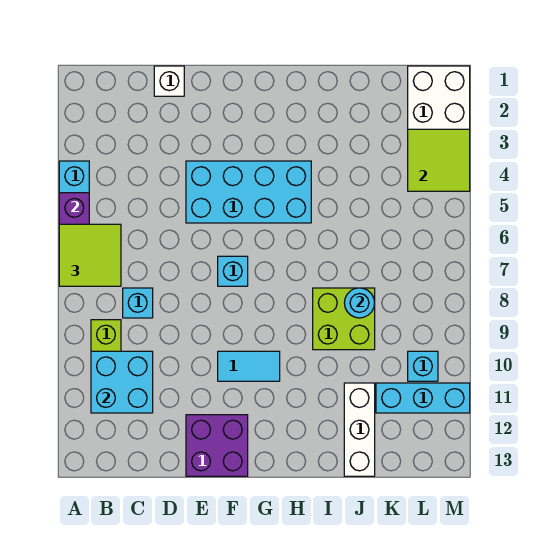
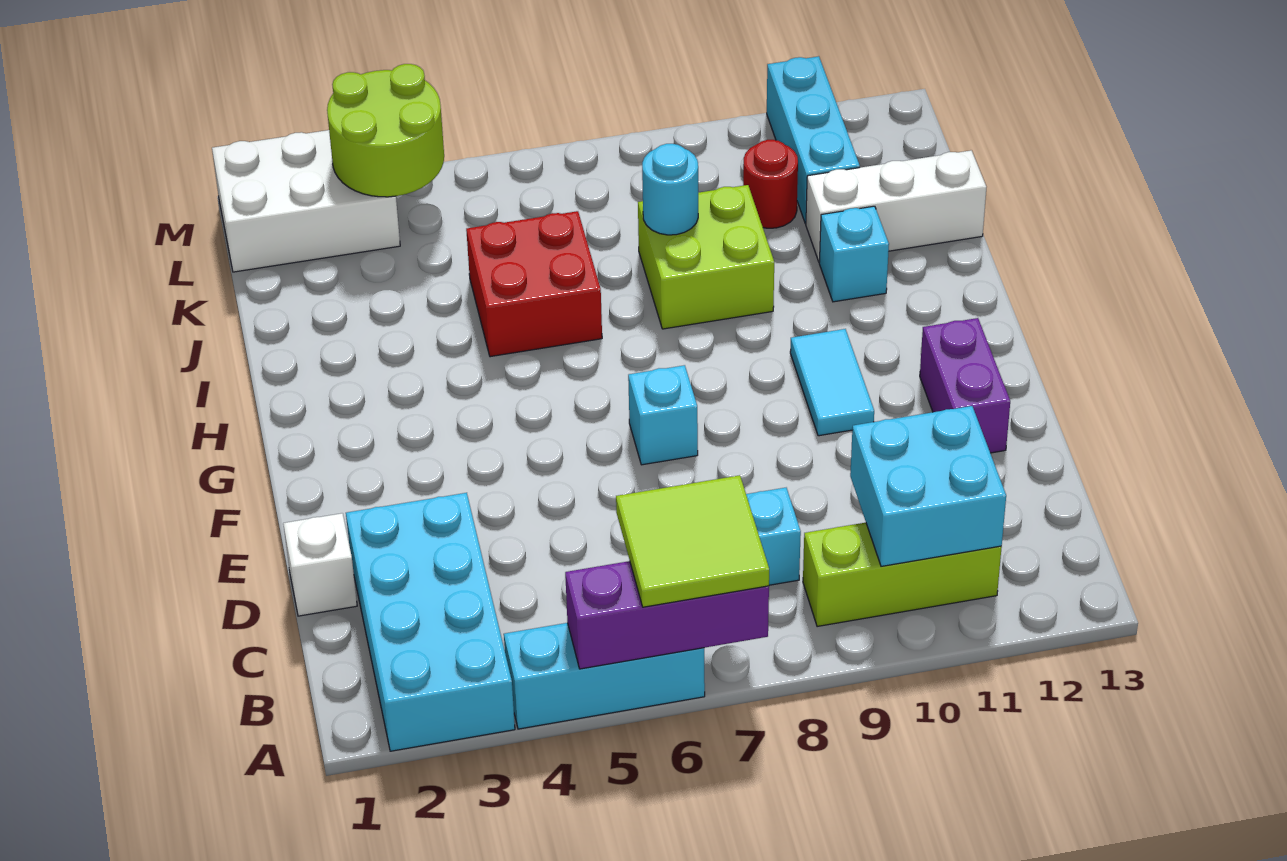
cyan 2x4 brick [186,161,311,223] -> cyan 2x4 brick moved to [346,493,515,751]
purple 2x2 brick [186,415,248,476] -> purple 1x2 brick [920,318,1010,453]
none -> red 2x2 brick [466,211,602,357]
none -> red 1x1 round brick [743,140,798,228]
lime 2x2 tile [408,129,470,191] -> lime 2x2 round brick [327,64,444,197]
cyan 1x1 brick [408,351,438,381] -> cyan 1x1 brick moved to [819,206,889,302]

